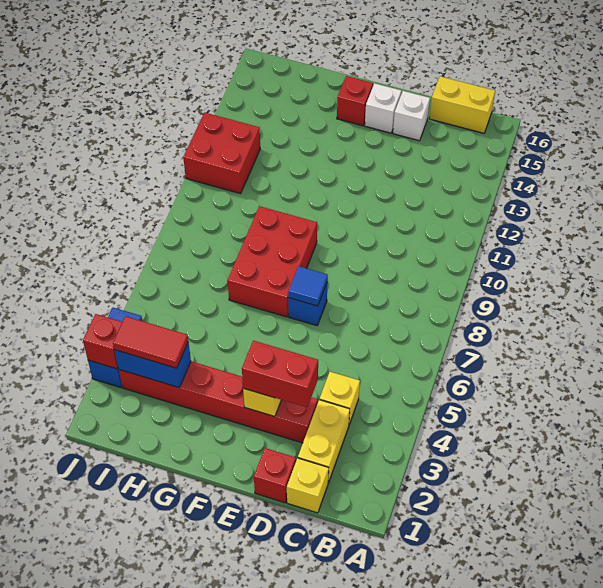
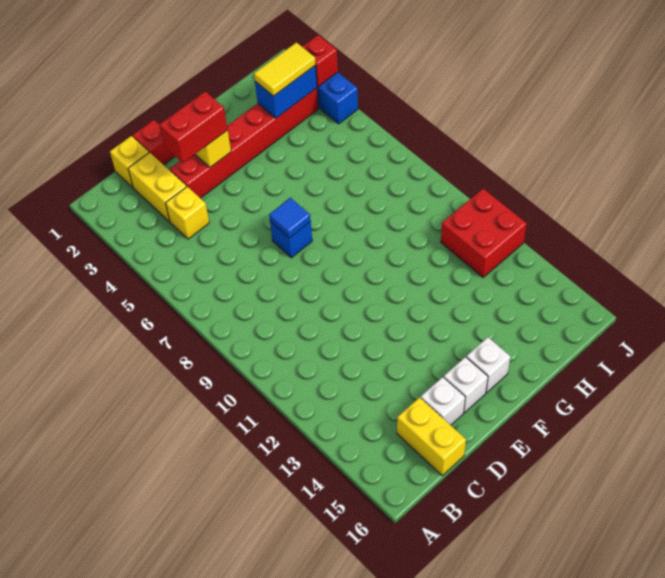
yellow 1x2 brick [429,76,495,133] -> yellow 1x2 brick turned to [397,397,466,475]
red 2x3 brick [227,206,317,317] -> none
red 1x1 brick [337,76,373,126] -> white 1x1 brick [466,337,510,393]
red 1x2 tile [113,316,188,368] -> yellow 1x2 tile [254,42,316,96]

